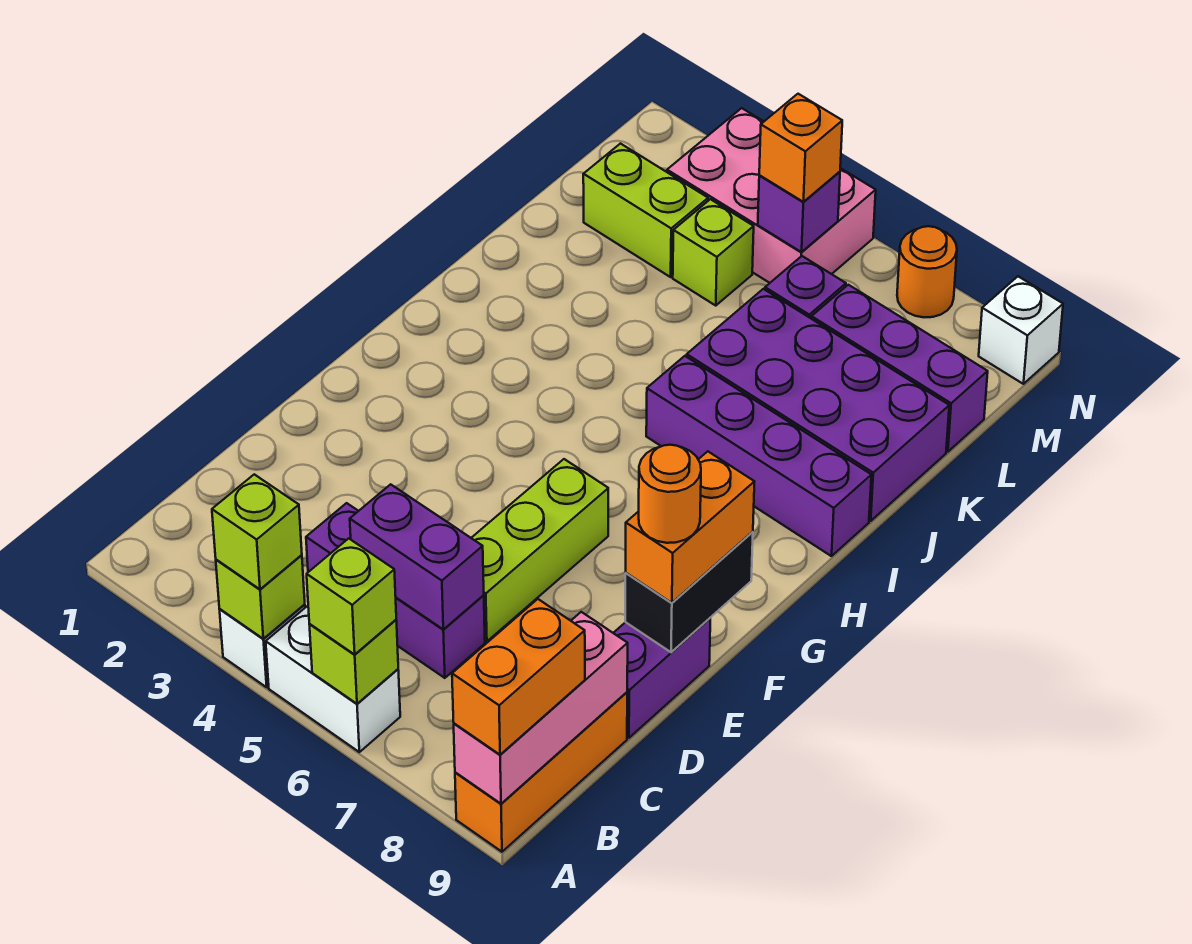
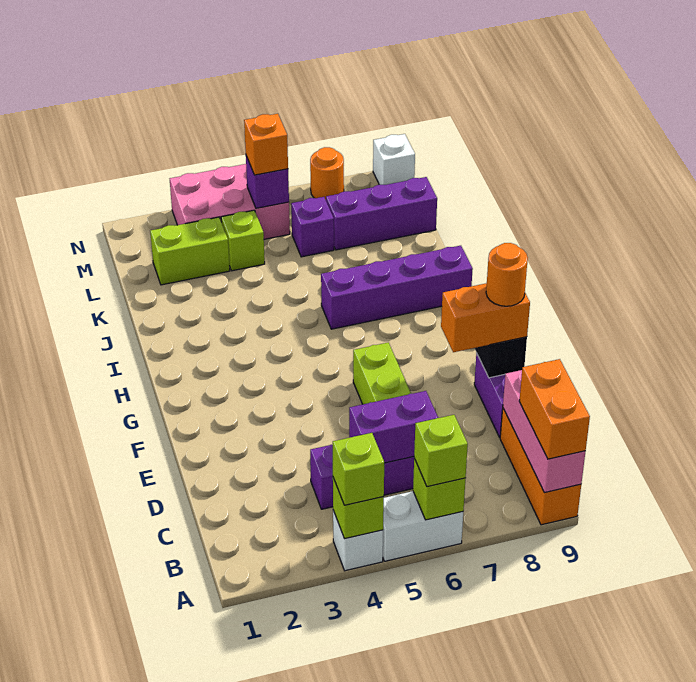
orange 1x2 brick [626,451,754,603] -> orange 1x2 brick turned to [441,283,530,352]
purple 2x4 brick [687,289,949,521] -> none

